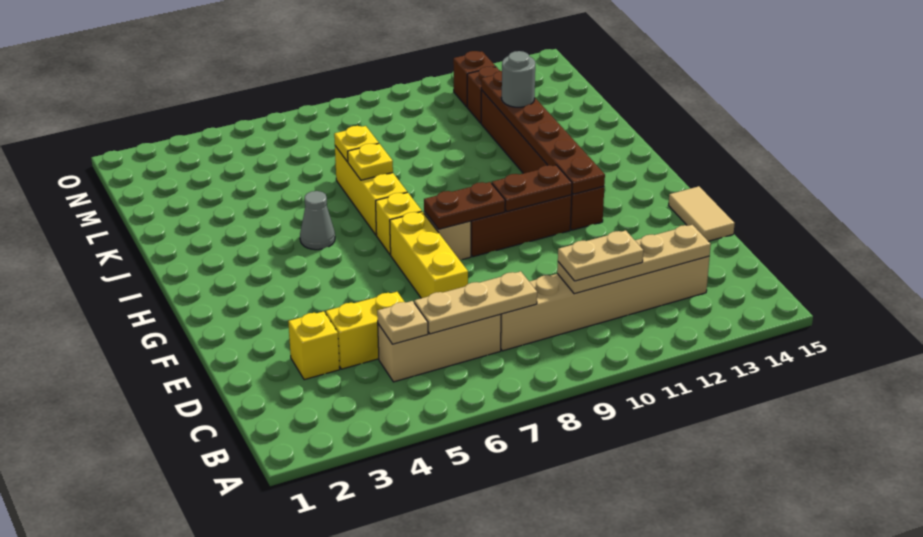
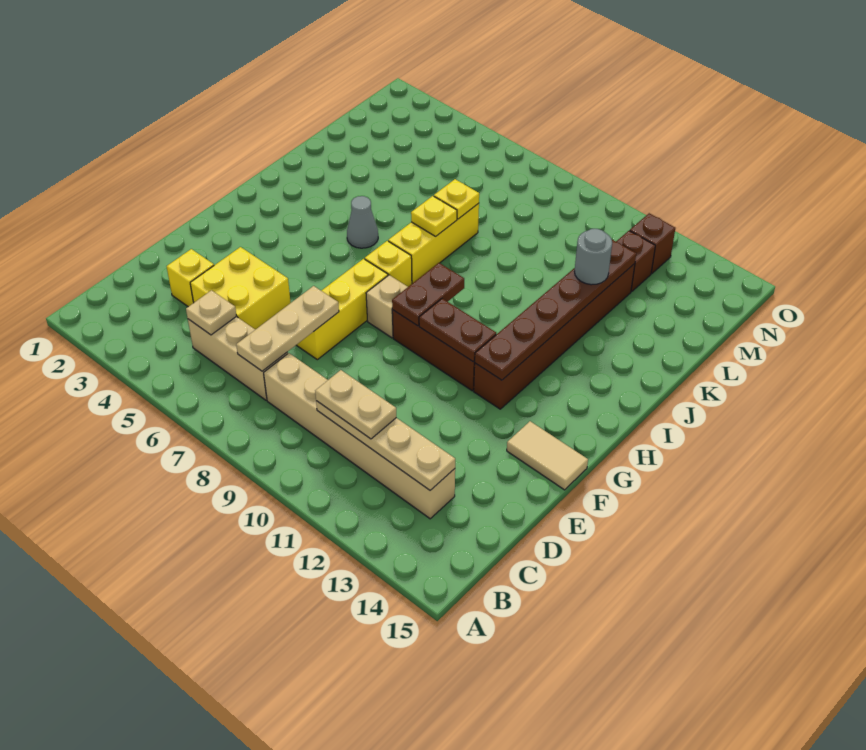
tan 1x3 plate [414,271,537,334] -> tan 1x3 plate turned to [236,286,339,371]
yellow 1x2 brick [326,292,404,369] -> yellow 2x2 brick [190,247,291,330]
tan 1x2 tile [669,186,735,241] -> tan 1x2 tile turned to [507,421,588,490]
brown 1x2 plate [424,182,505,229] -> brown 1x2 plate turned to [392,263,464,326]

